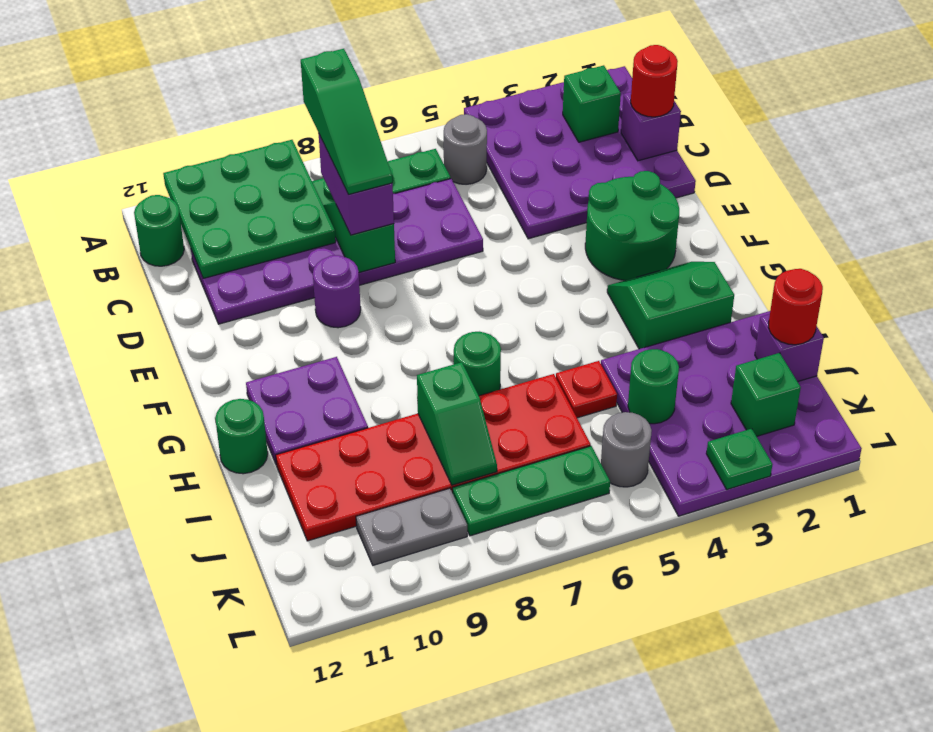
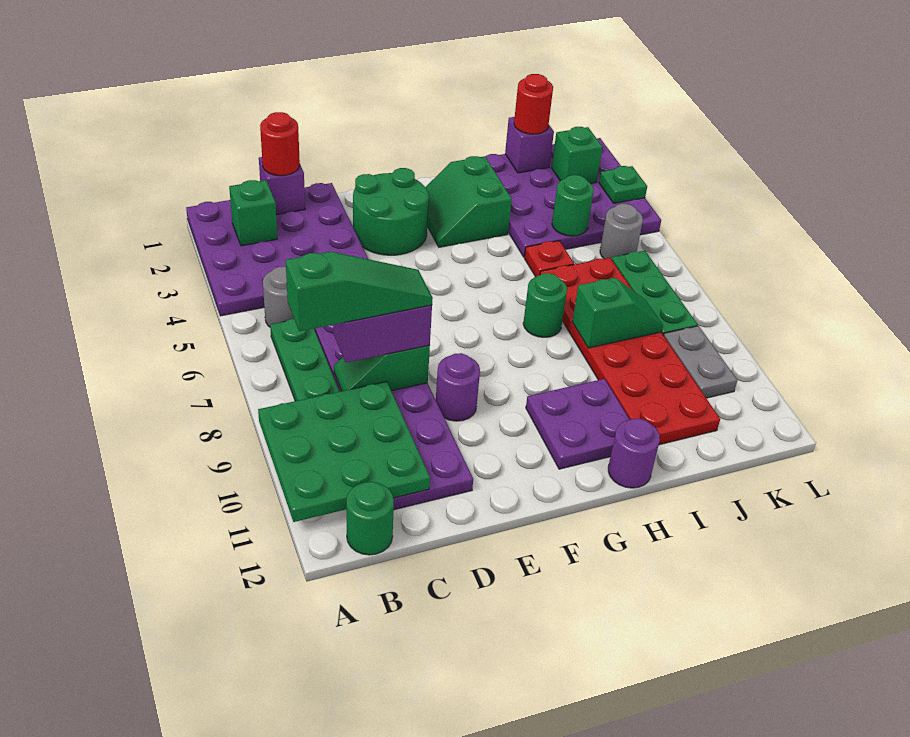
green 1x1 round brick [215,399,268,474] -> purple 1x1 round brick [608,419,660,488]

